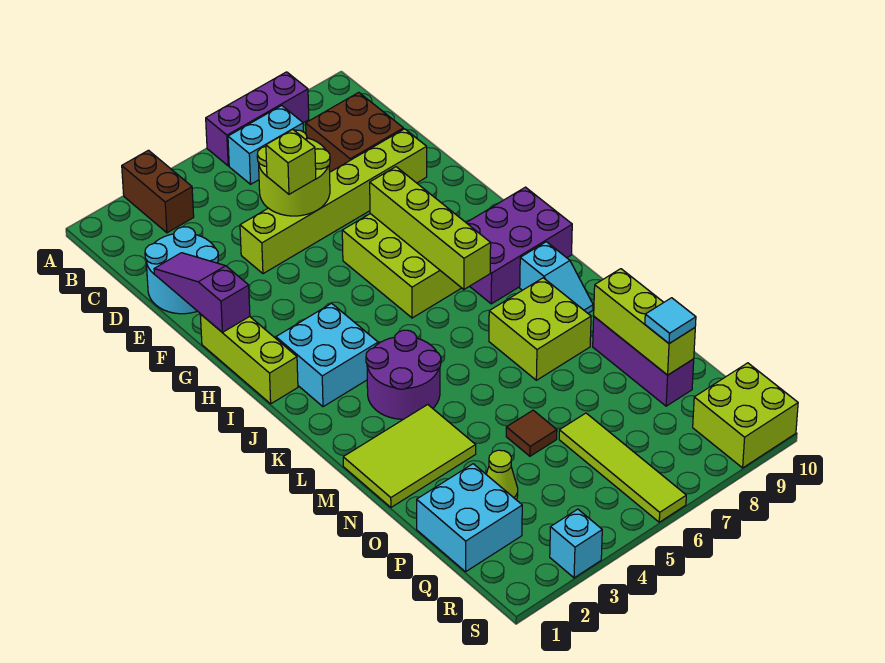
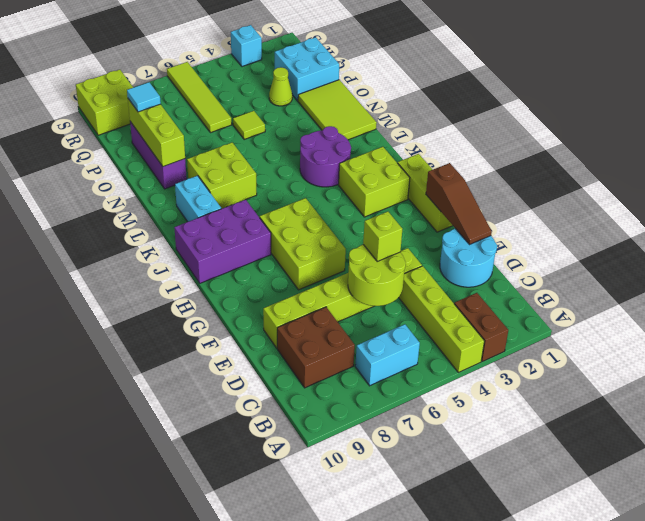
purple 1x3 brick [206,72,309,166] -> none
purple 1x3 slope [154,253,250,332] -> brown 1x3 slope [426,163,492,244]
lime 1x4 brick [370,167,491,289] -> lime 1x4 brick moved to [398,266,484,372]
cyan 2x2 brick [276,303,378,407] -> lime 2x2 brick [339,147,410,217]
cyan 1x2 slope [520,242,593,313] -> cyan 1x2 brick [175,176,221,222]
lime 2x3 tile [343,405,476,507] -> lime 2x3 tile turned to [298,80,377,140]
brown 1x1 tile [506,410,557,456] -> lime 1x1 tile [233,111,265,139]

